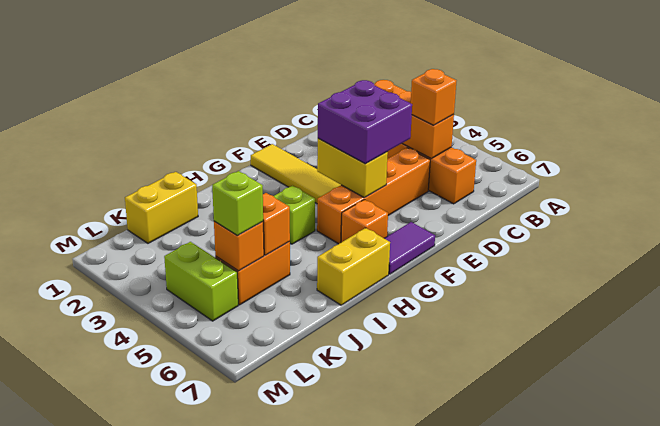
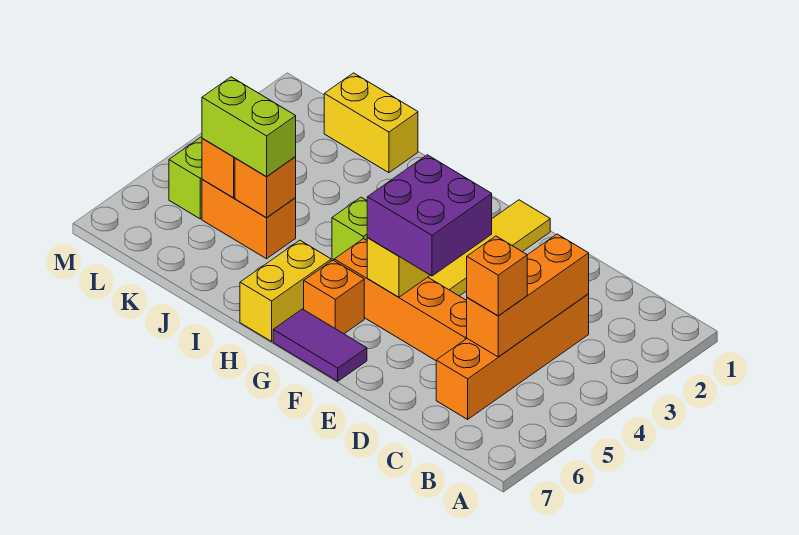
yellow 1x2 brick [317,228,390,305] -> yellow 1x2 brick turned to [240,240,331,341]
lime 1x1 brick [212,171,263,236] -> lime 1x2 brick [202,77,296,177]

